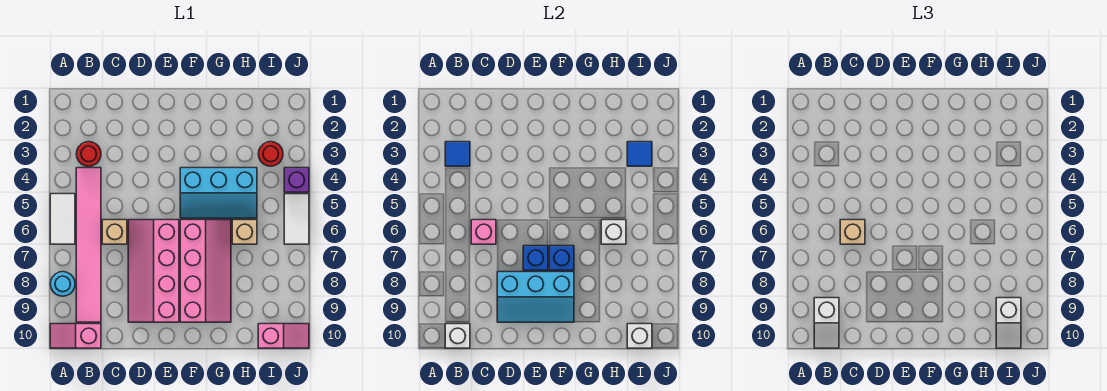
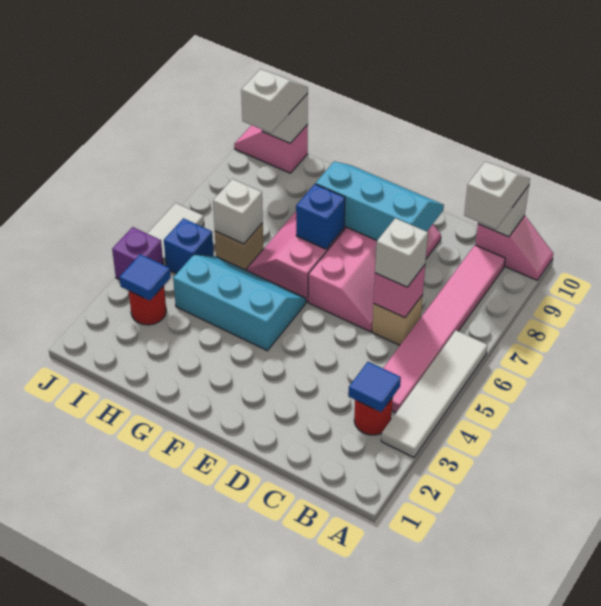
white 1x2 tile [50,194,75,244] -> white 1x4 tile [381,330,488,457]
cyan 1x1 round brick [50,272,75,296] -> none
tan 1x1 brick [840,220,865,244] -> white 1x1 brick [375,218,428,287]
blue 1x1 brick [523,246,548,270] -> blue 1x1 brick moved to [164,218,214,274]

